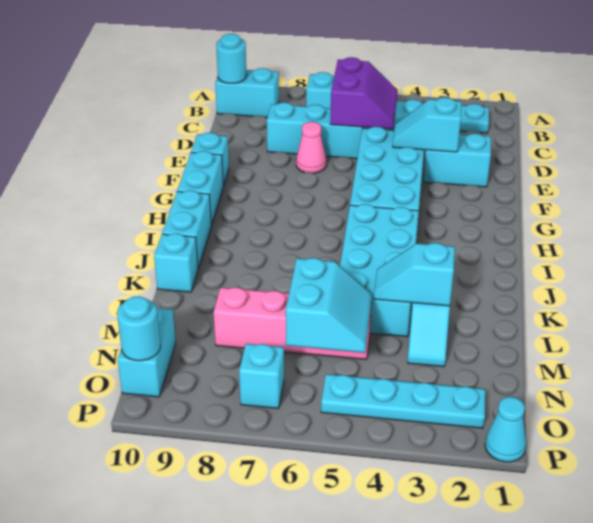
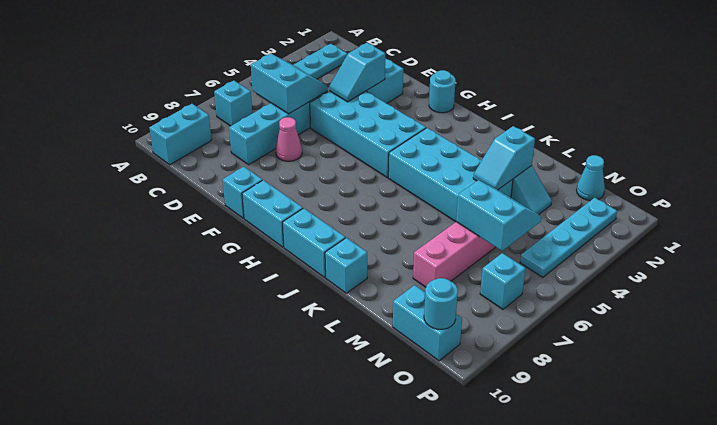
cyan 1x1 round brick [216,34,247,83] -> cyan 1x1 round brick moved to [429,70,456,113]
purple 2x2 slope [330,57,398,129] -> cyan 2x2 slope [251,54,328,114]
cyan 1x1 cone [485,397,526,462] -> cyan 1x1 cone moved to [577,155,605,201]

